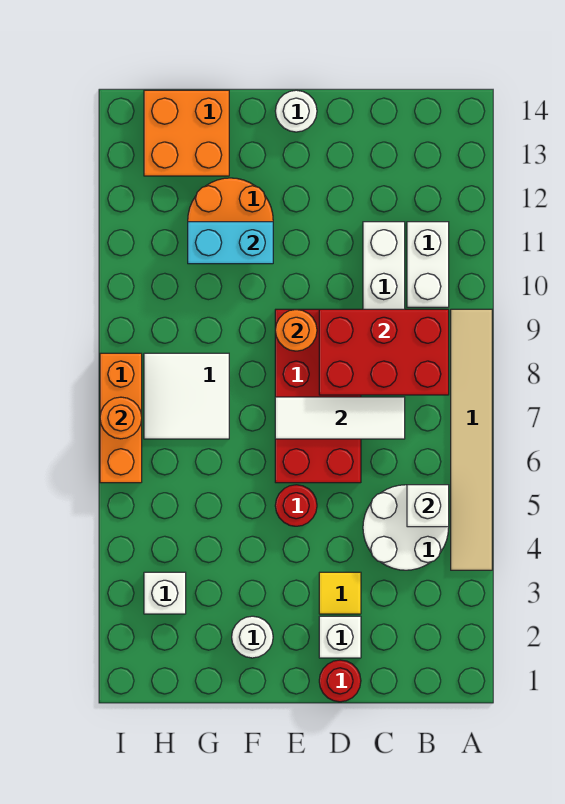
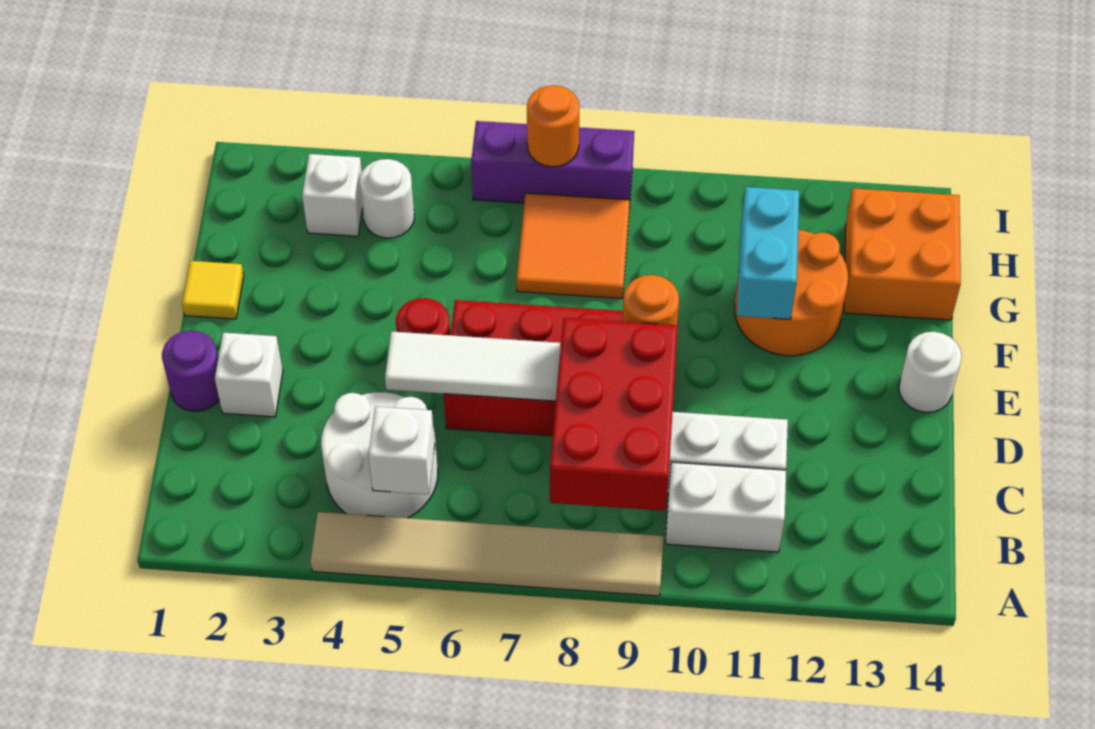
white 1x3 tile [275,397,405,439] -> white 1x3 tile turned to [385,332,560,401]
red 1x1 round brick [319,660,361,702] -> purple 1x1 round brick [162,331,219,411]
yellow 1x1 tile [319,572,361,614] -> yellow 1x1 tile moved to [182,261,244,319]
white 1x1 round brick [232,616,273,658] -> white 1x1 round brick moved to [360,159,414,238]
white 2x2 tile [144,353,229,439] -> orange 2x2 tile [517,193,630,299]
orange 1x3 brick [100,353,142,483] -> purple 1x3 brick [471,121,634,208]

